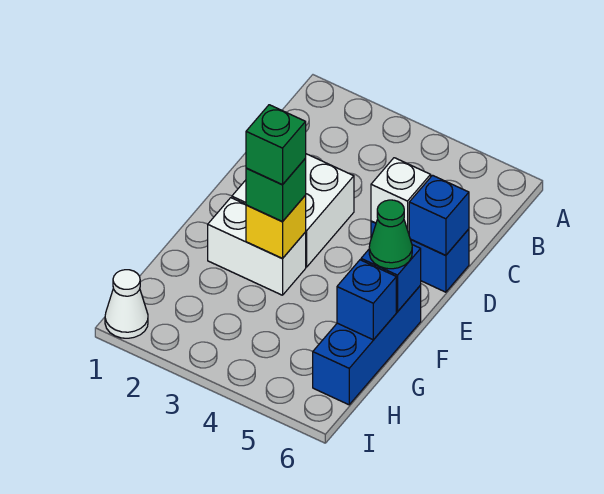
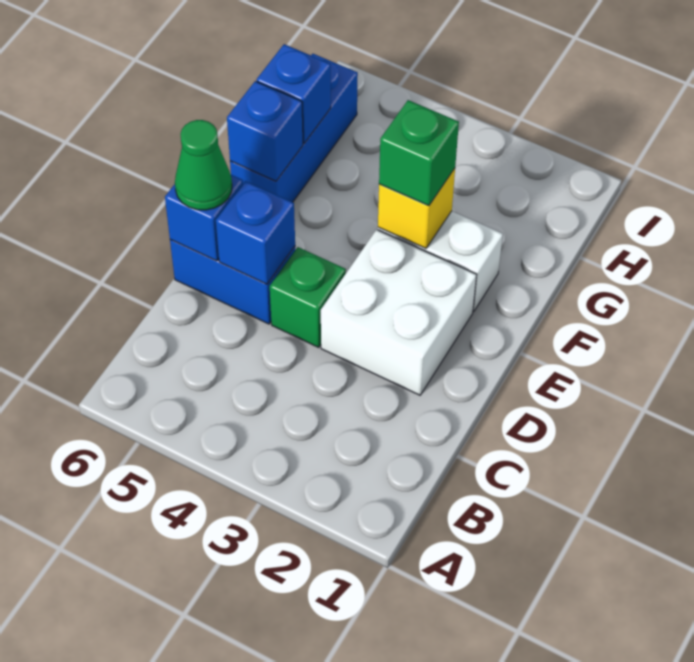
white 1x1 brick [371,158,431,233] -> blue 1x1 brick [216,181,295,284]
green 1x1 brick [246,105,306,185] -> green 1x1 brick moved to [270,247,346,347]
green 1x1 cone [369,200,412,269] -> green 1x1 cone moved to [175,120,232,210]
white 1x1 cone [105,270,148,338] -> none

